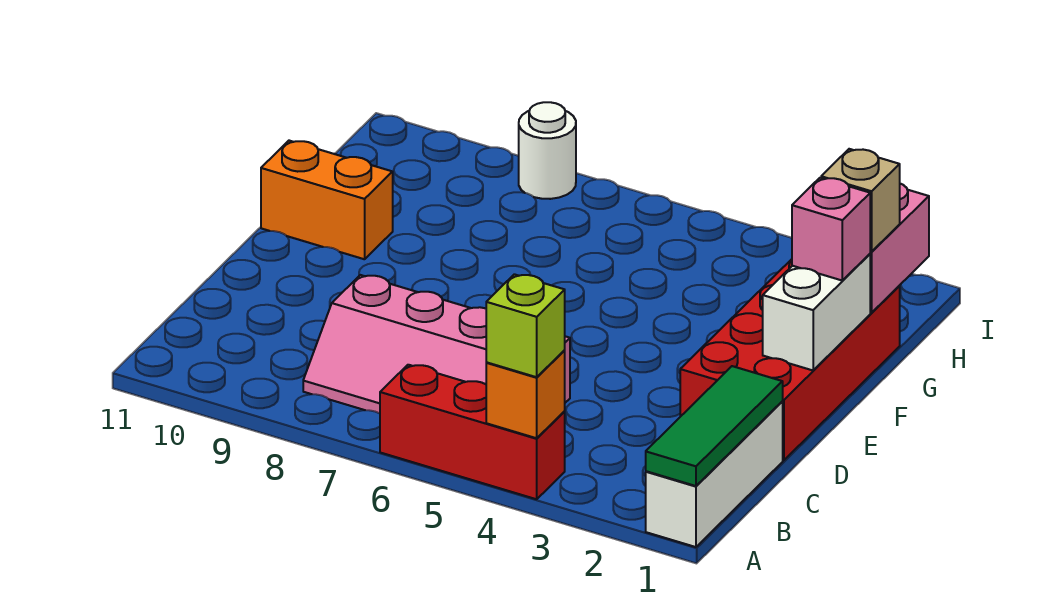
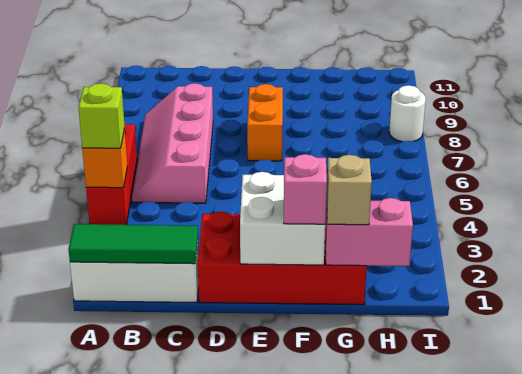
white 1x2 brick [763,254,870,370] -> white 2x2 brick [240,172,325,265]
orange 1x2 brick [261,141,393,259] -> orange 1x2 brick moved to [247,84,283,161]

